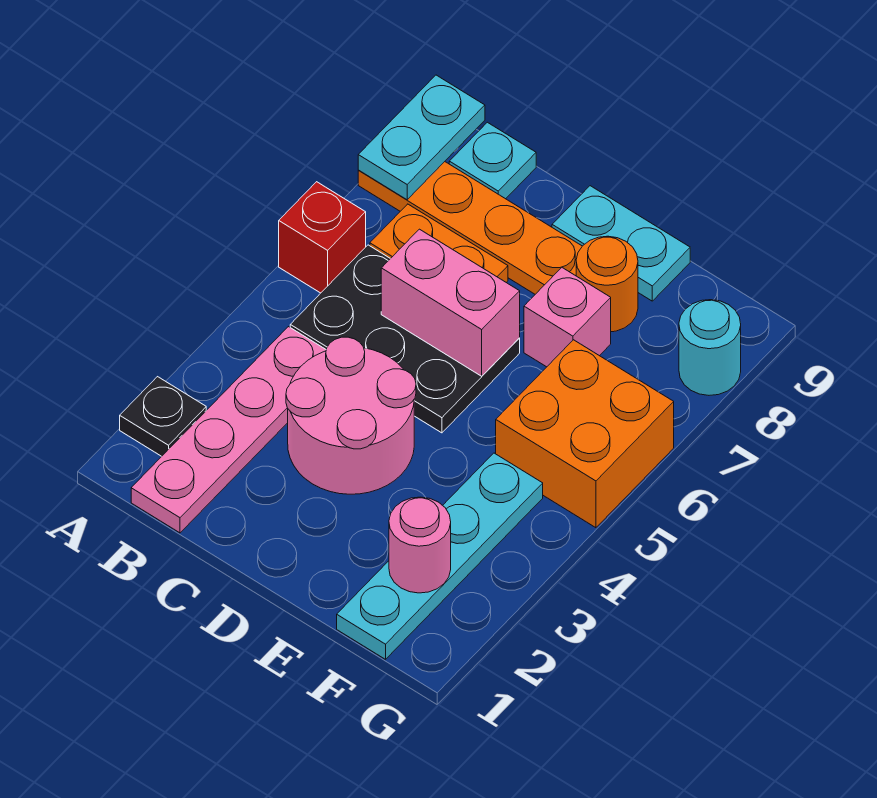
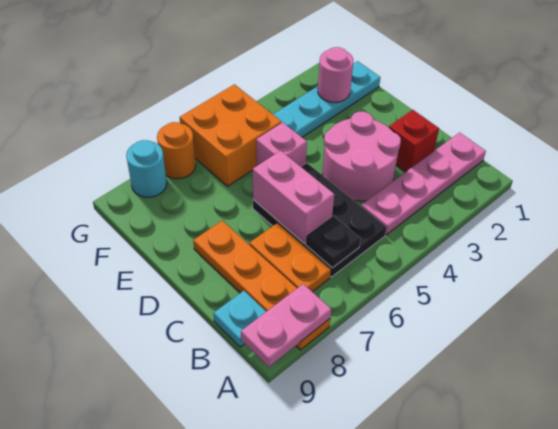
black 1x1 plate [120,377,206,456] -> black 1x1 plate moved to [306,216,361,268]
red 1x1 brick [279,182,366,293] -> red 1x1 brick moved to [389,110,439,172]
cyan 1x2 plate [358,75,485,200] -> pink 1x2 plate [241,284,331,367]
cyan 1x2 plate [552,186,690,301] -> none
pink 1x1 brick [524,268,611,367] -> pink 1x1 brick moved to [256,122,307,167]
orange 1x1 round brick [576,236,638,332] -> orange 1x1 round brick moved to [157,122,196,179]

